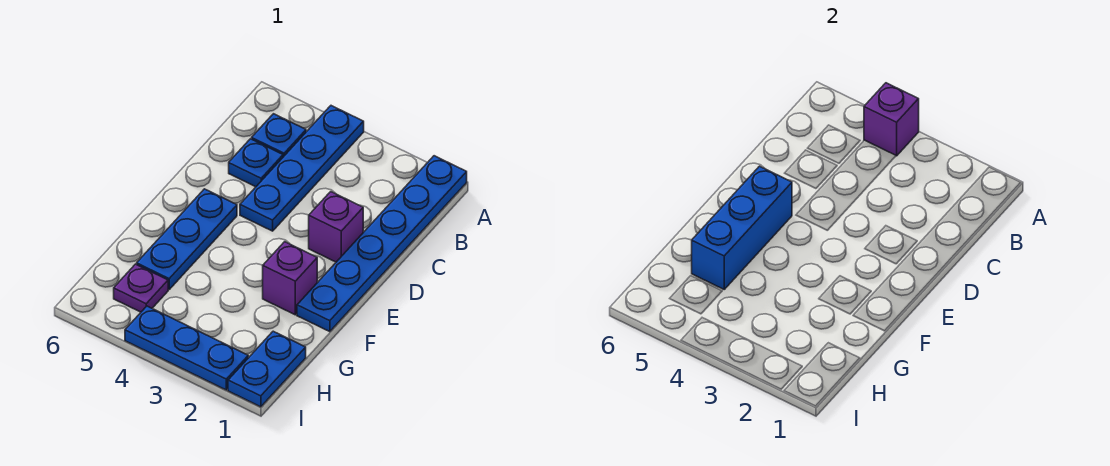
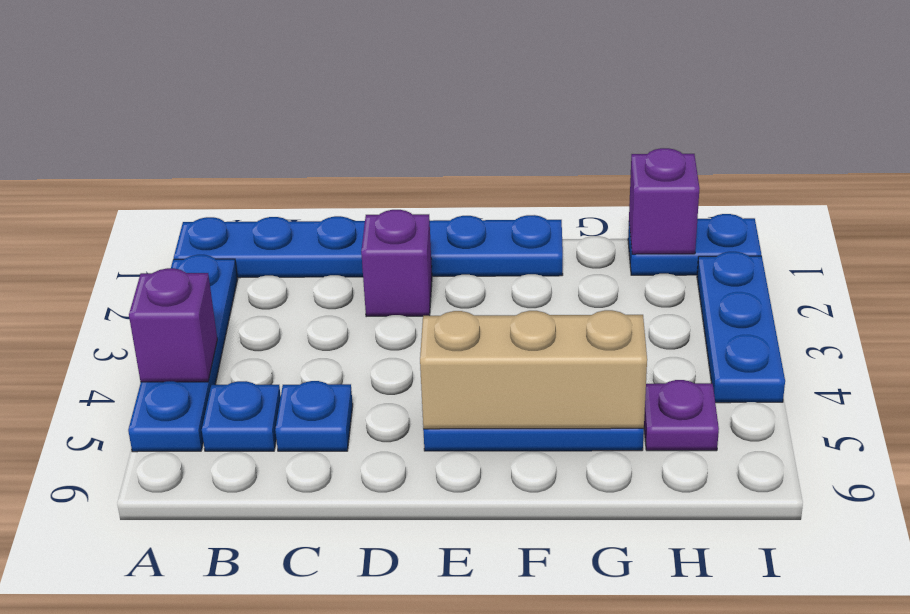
blue 1x4 plate [240,106,364,231] -> blue 1x4 plate turned to [128,255,238,452]
blue 1x3 brick [692,166,792,289] -> tan 1x3 brick [420,310,647,429]
purple 1x1 brick [263,242,317,315] -> purple 1x1 brick moved to [629,148,700,254]

